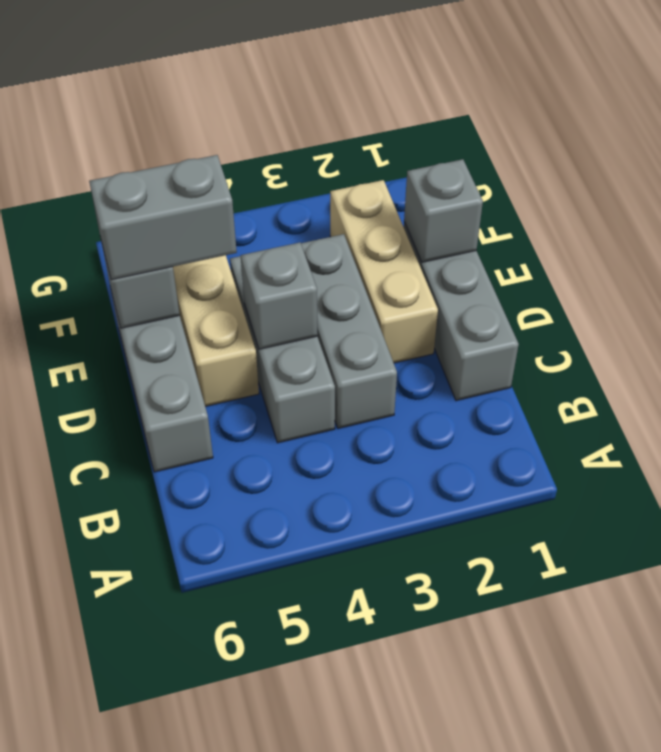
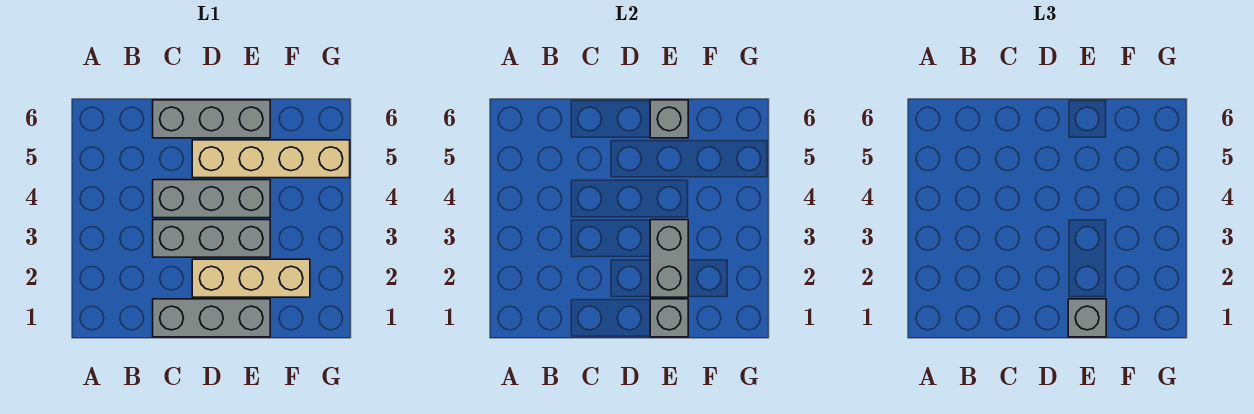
grey 1x1 brick [241,243,318,349] -> grey 1x1 brick moved to [1068,299,1106,337]
grey 1x2 brick [89,155,237,280] -> grey 1x2 brick moved to [650,220,688,297]

